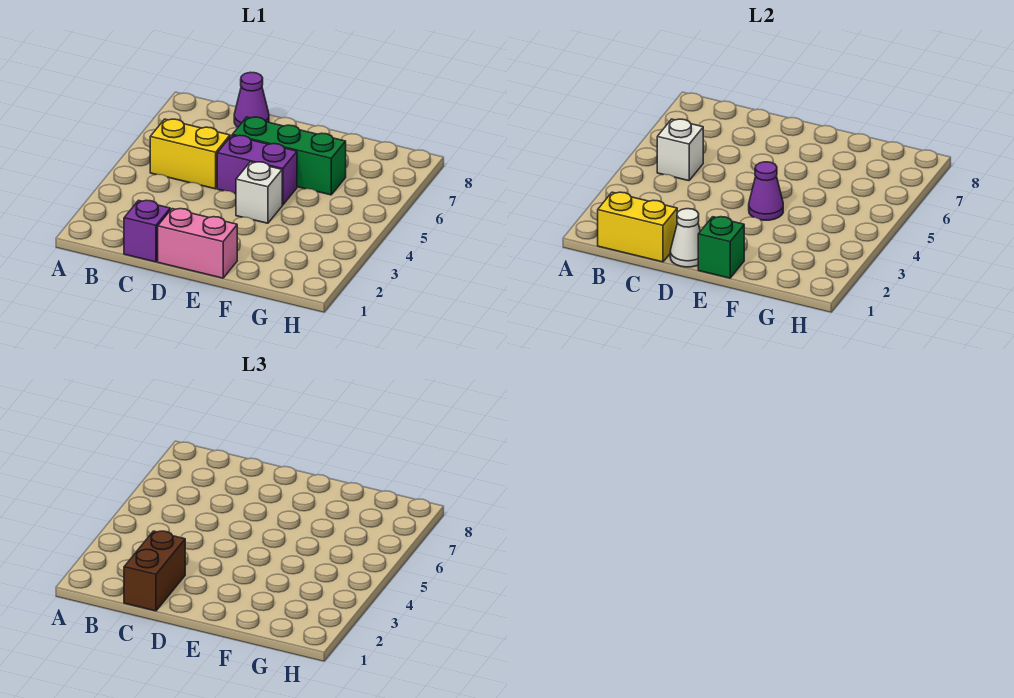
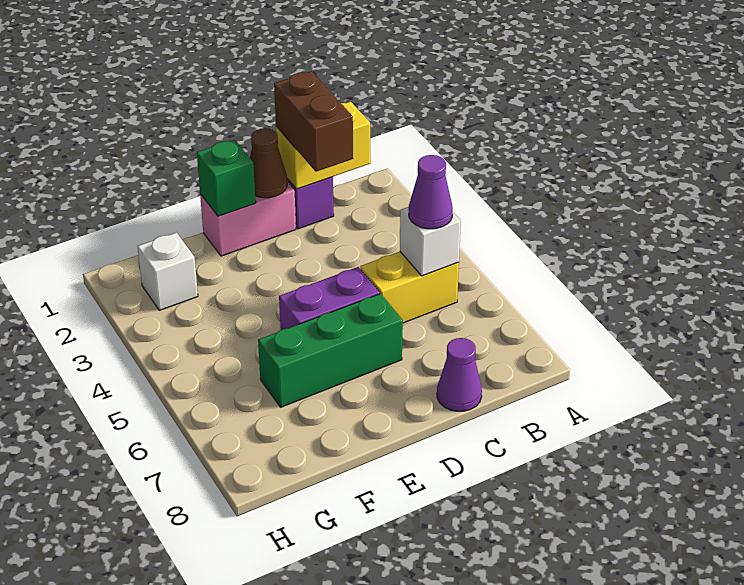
white 1x1 cone [670,209,700,267] -> brown 1x1 cone [250,128,287,198]
white 1x1 brick [236,162,282,223] -> white 1x1 brick moved to [138,233,198,310]
purple 1x1 cone [749,162,783,220] -> purple 1x1 cone moved to [409,155,453,229]

